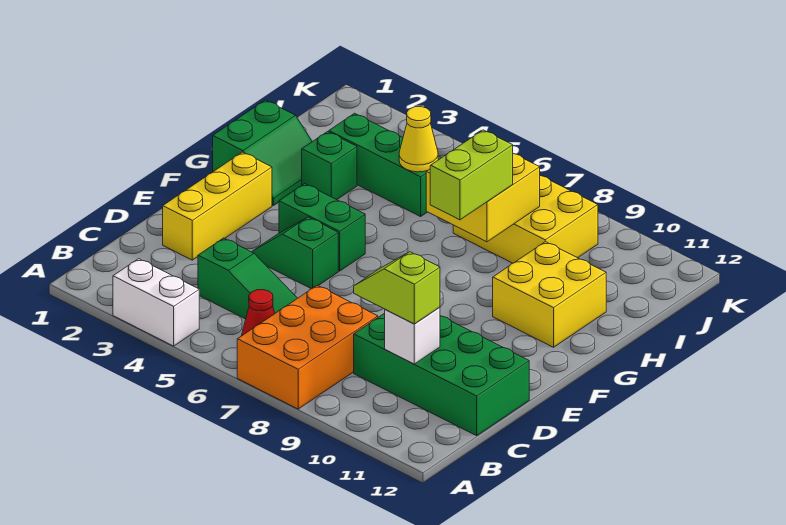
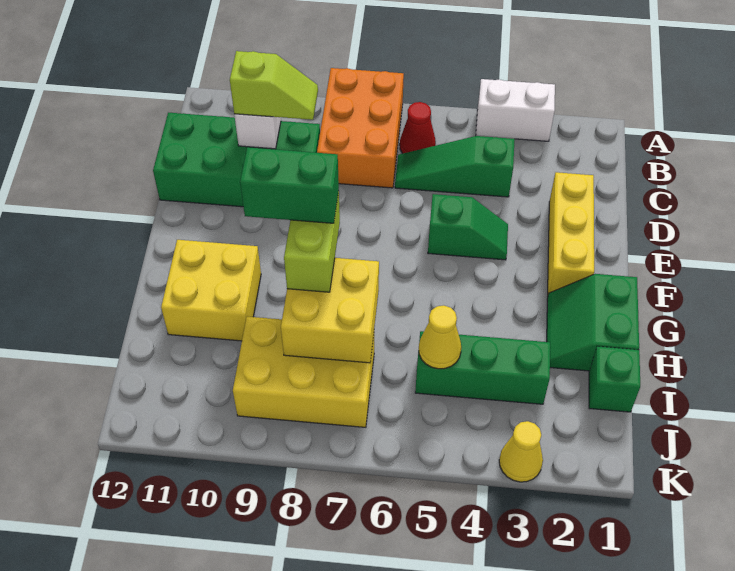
green 1x2 brick [279,184,365,271] -> green 1x2 brick moved to [240,147,339,223]
green 1x1 brick [302,132,357,200] -> green 1x1 brick moved to [589,346,640,412]
none -> yellow 1x1 cone [499,421,543,482]

